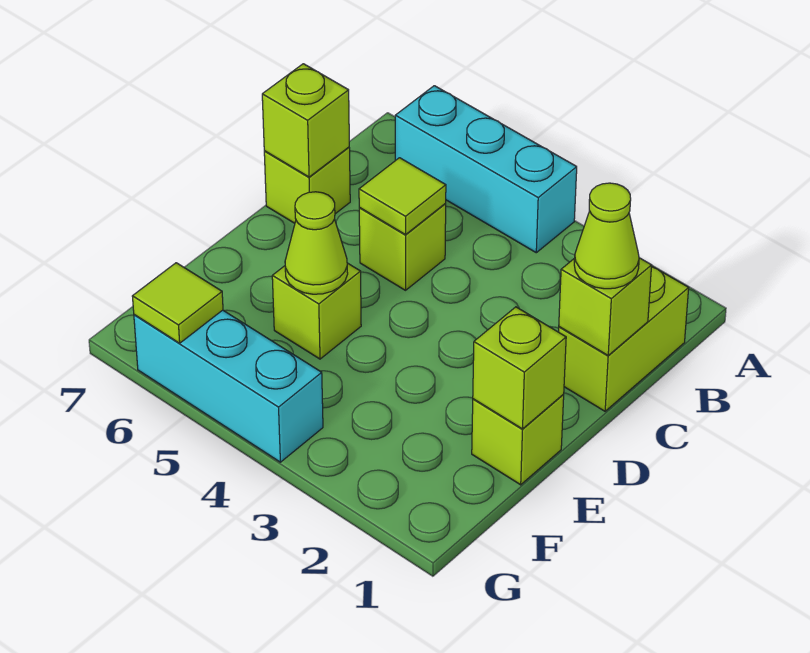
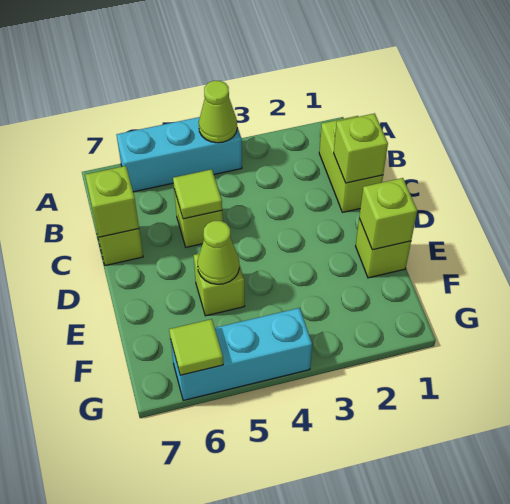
lime 1x1 cone [574,183,639,289] -> lime 1x1 cone moved to [199,81,237,143]

